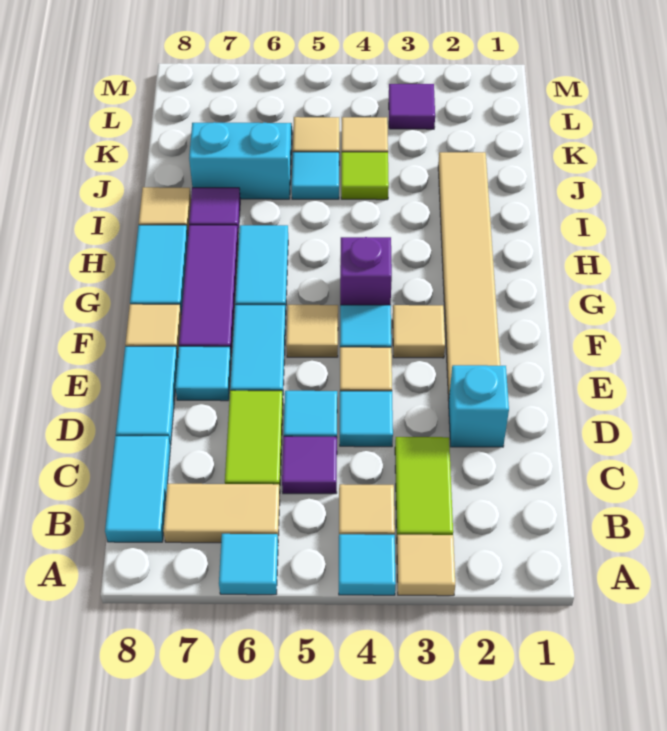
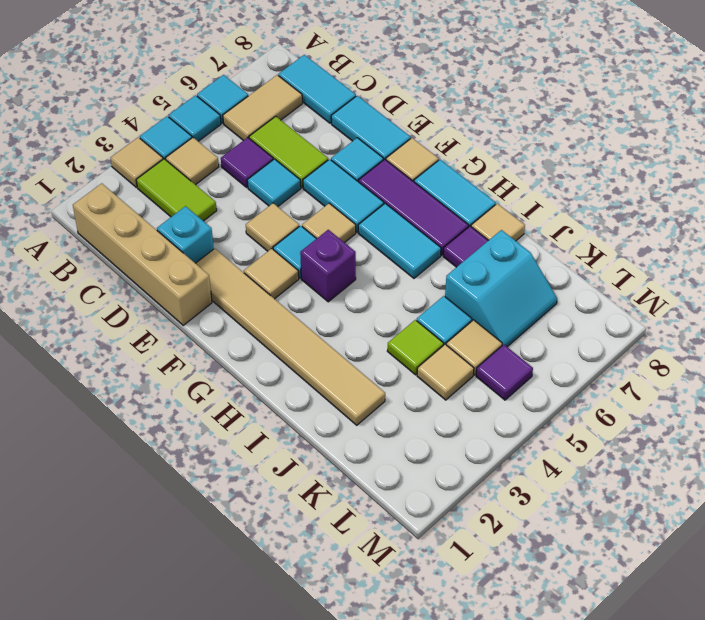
none -> tan 1x4 brick [73,183,212,325]
cyan 1x1 tile [340,391,393,447] -> cyan 1x1 tile moved to [169,95,221,141]
purple 1x1 tile [389,84,435,129] -> purple 1x1 tile moved to [476,345,533,400]

